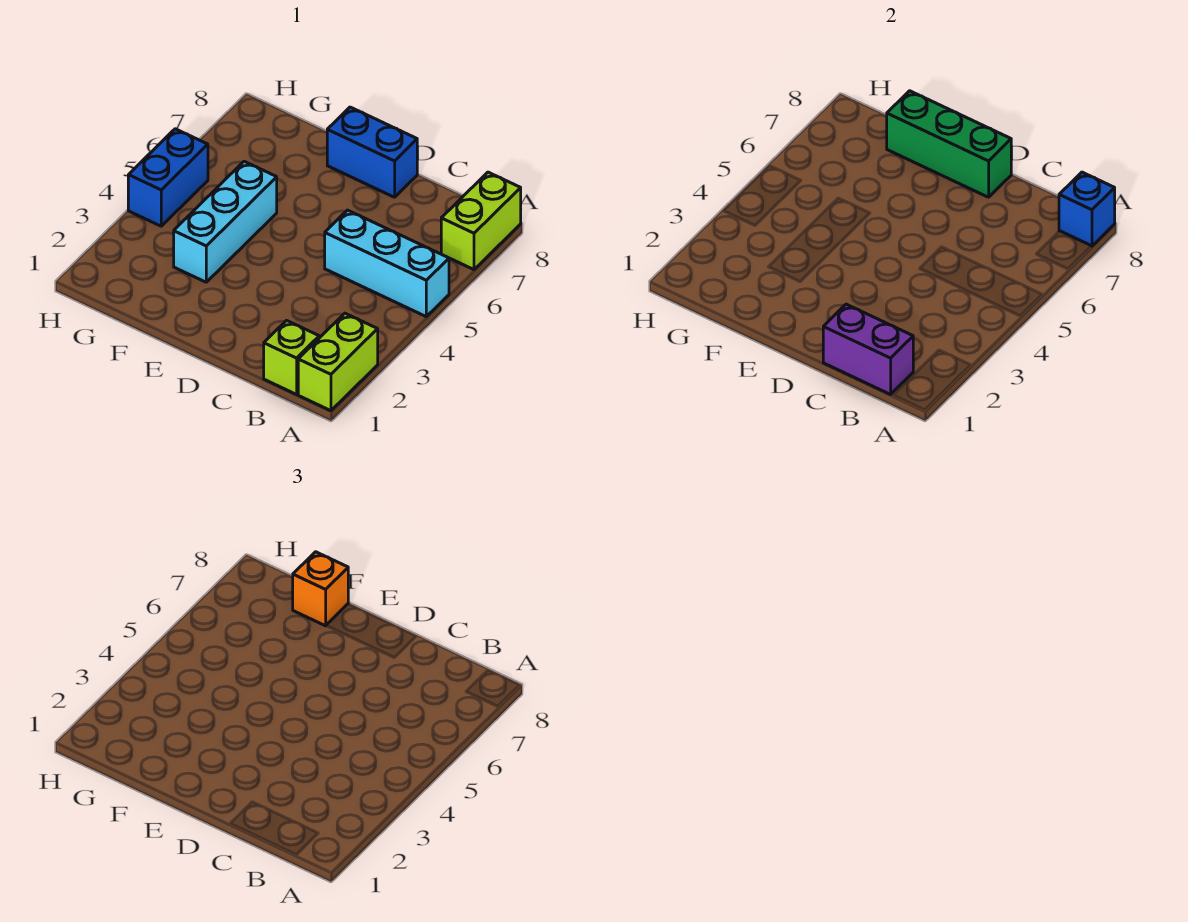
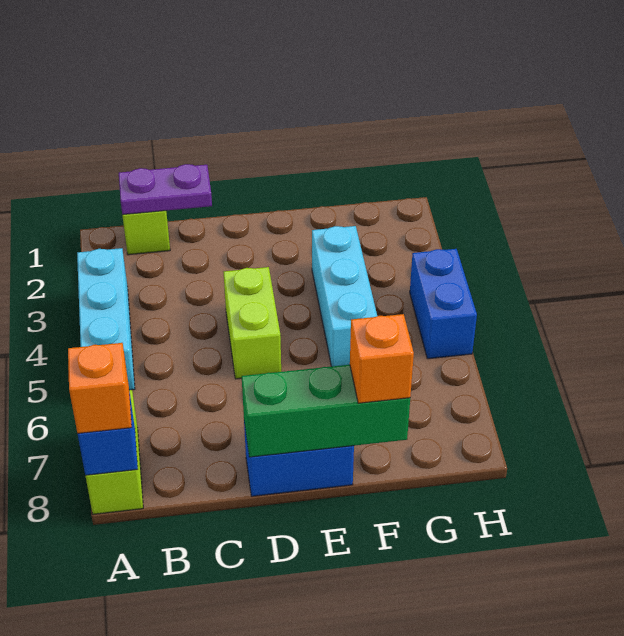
lime 1x2 brick [298,313,378,411] -> lime 1x2 brick moved to [224,267,281,379]
cyan 1x3 brick [325,210,449,316] -> cyan 1x3 brick turned to [77,248,135,390]
none -> orange 1x1 brick [68,343,132,434]
purple 1x2 brick [823,304,913,394] -> purple 1x2 plate [119,164,212,215]

